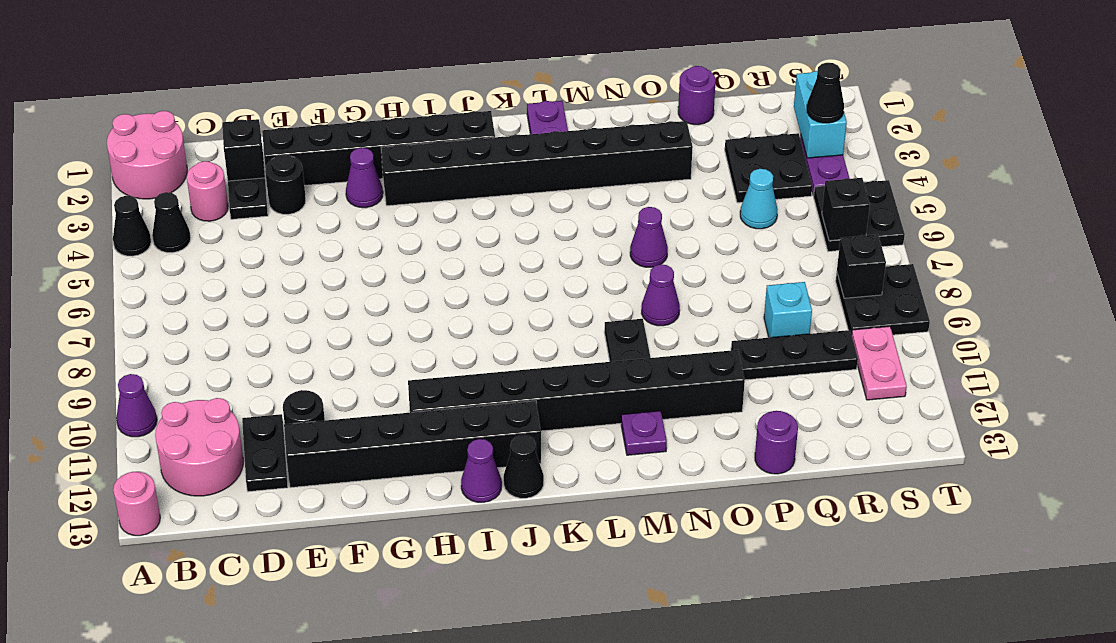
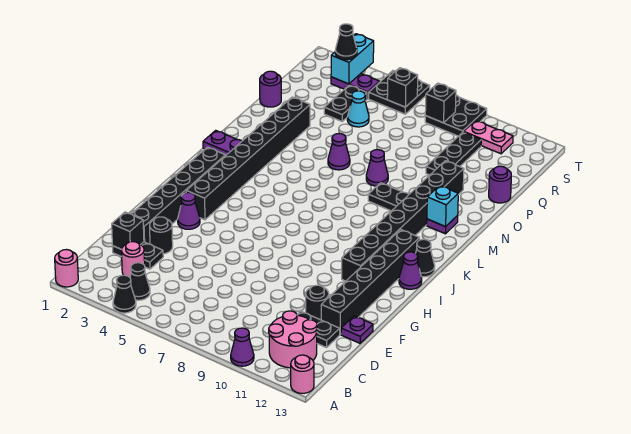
pink 2x2 round brick [107,111,187,199] -> pink 1x1 round brick [55,250,78,287]
none -> purple 1x1 plate [341,316,373,343]
black 2x2 plate [725,133,812,203] -> black 1x2 plate [324,85,367,121]
cyan 1x1 brick [764,282,812,338] -> cyan 1x1 brick moved to [427,186,458,227]
cyan 1x2 brick [794,71,847,158] -> cyan 1x2 brick turned to [331,34,374,84]

